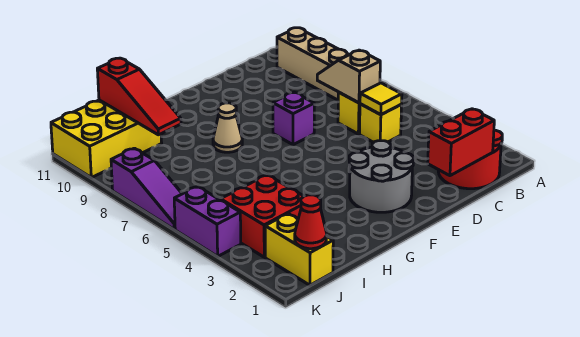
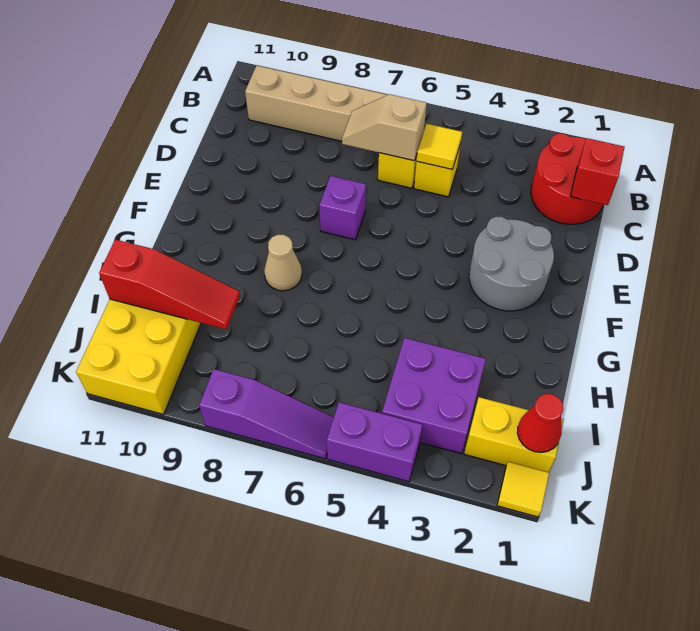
red 1x2 brick [428,109,494,176] -> red 1x1 brick [571,138,625,205]
red 2x2 brick [221,175,304,257] -> purple 2x2 brick [382,338,486,454]
none -> yellow 1x1 tile [497,462,549,517]

